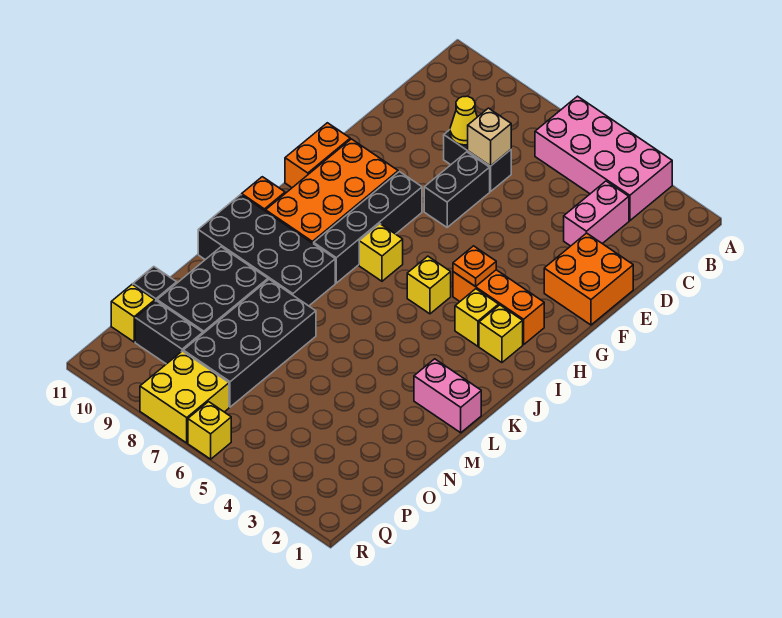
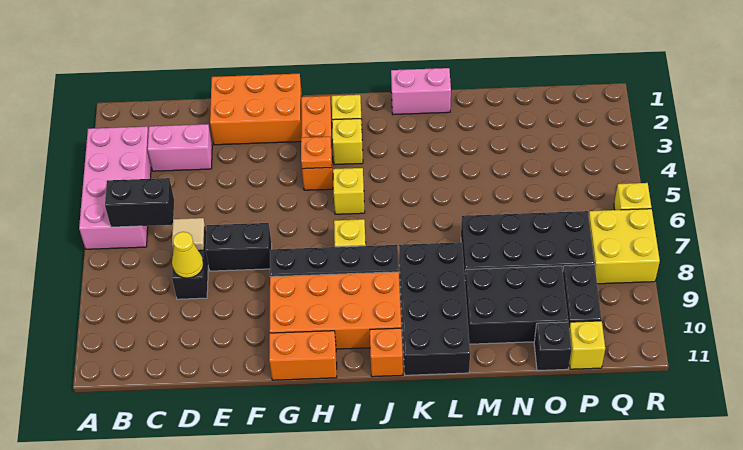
none -> black 1x2 brick [105,178,174,227]
tan 1x1 brick [468,108,511,166] -> tan 1x1 tile [172,218,205,251]
orange 2x2 brick [544,233,633,325] -> orange 2x3 brick [210,73,302,145]
pink 1x2 brick [414,359,481,433] -> pink 1x2 brick turned to [391,68,451,115]

